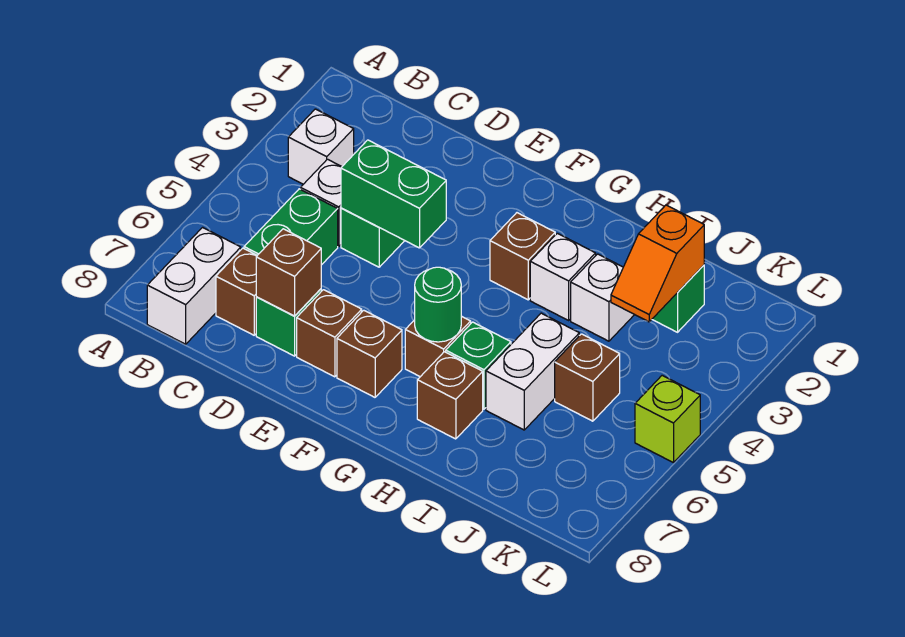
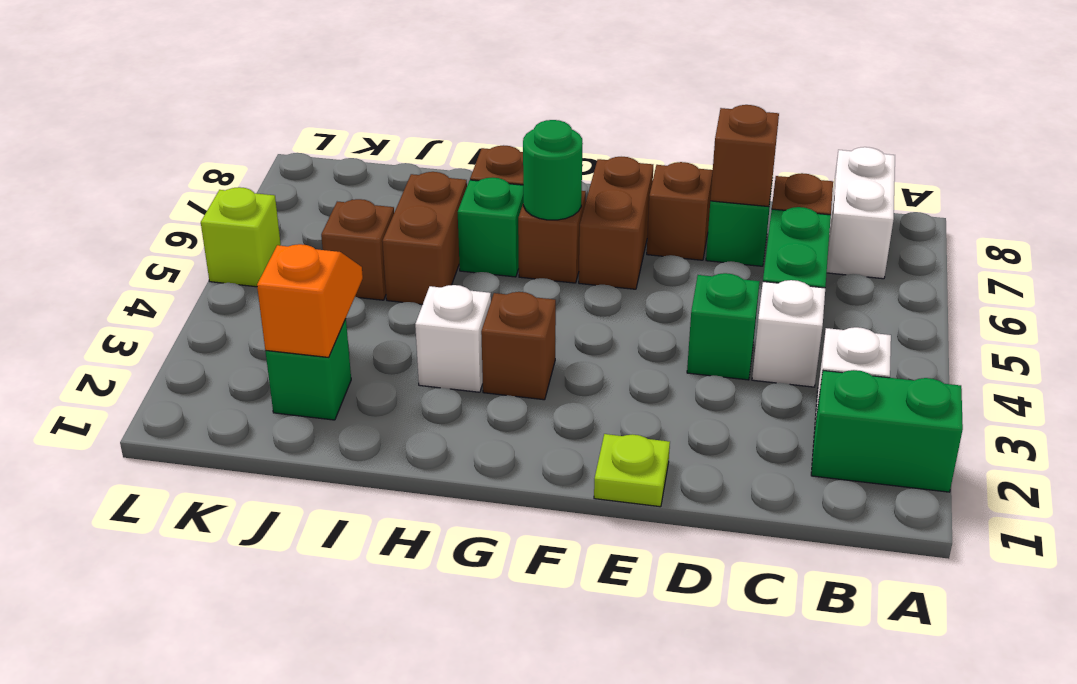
green 1x2 brick [341,140,446,248] -> green 1x2 brick moved to [811,370,963,492]
none -> lime 1x1 plate [594,434,670,507]
brown 1x1 brick [337,310,402,397] -> brown 1x2 brick [579,157,653,289]
white 1x1 brick [571,254,634,341] -> none
white 1x2 brick [486,313,579,430] -> brown 1x2 brick [382,172,467,304]

